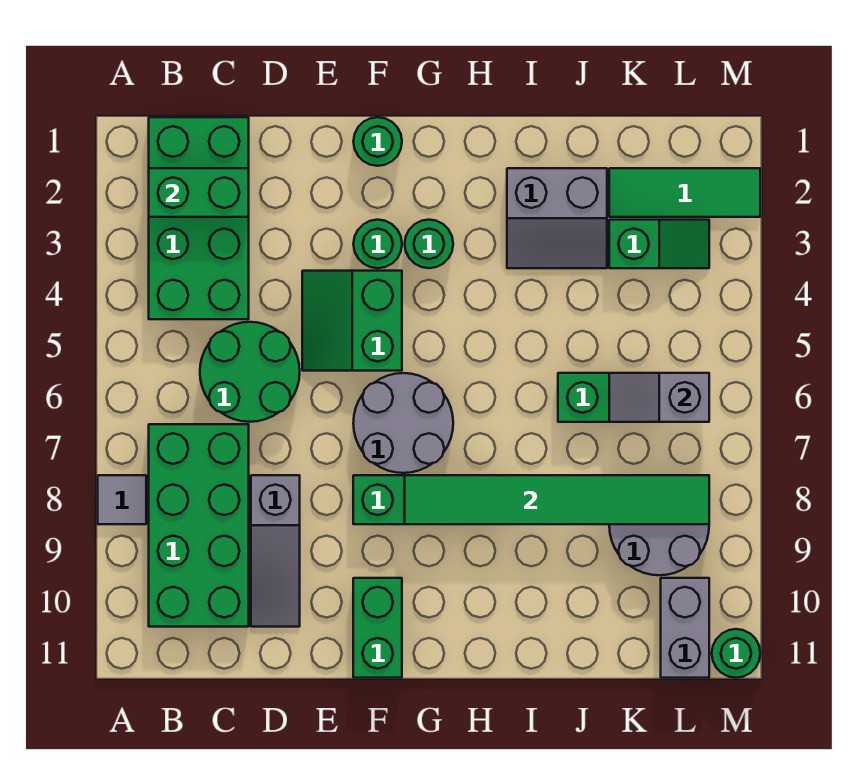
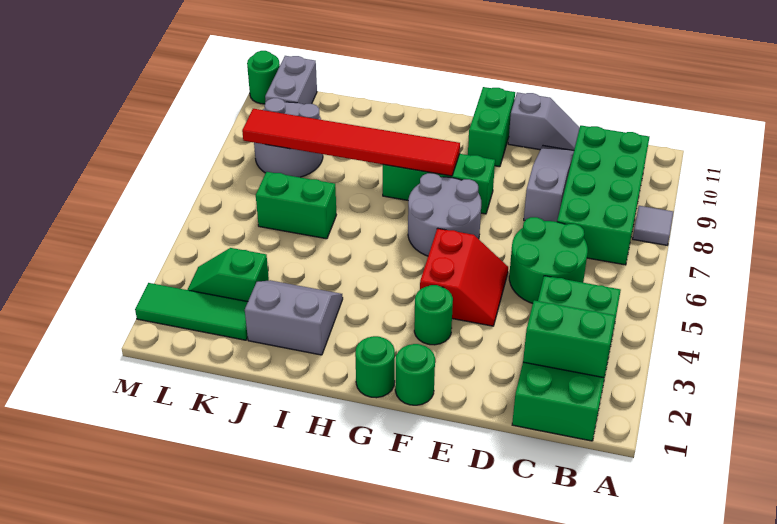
green 2x2 slope [302,271,402,371] -> red 2x2 slope [420,228,508,326]
green 1x1 round brick [405,220,453,268] -> green 1x1 round brick moved to [355,336,395,398]
green 1x6 tile [405,475,709,524] -> red 1x6 tile [242,109,460,176]
grey 1x2 slope [609,373,709,422] -> grey 1x2 slope moved to [508,92,580,150]

